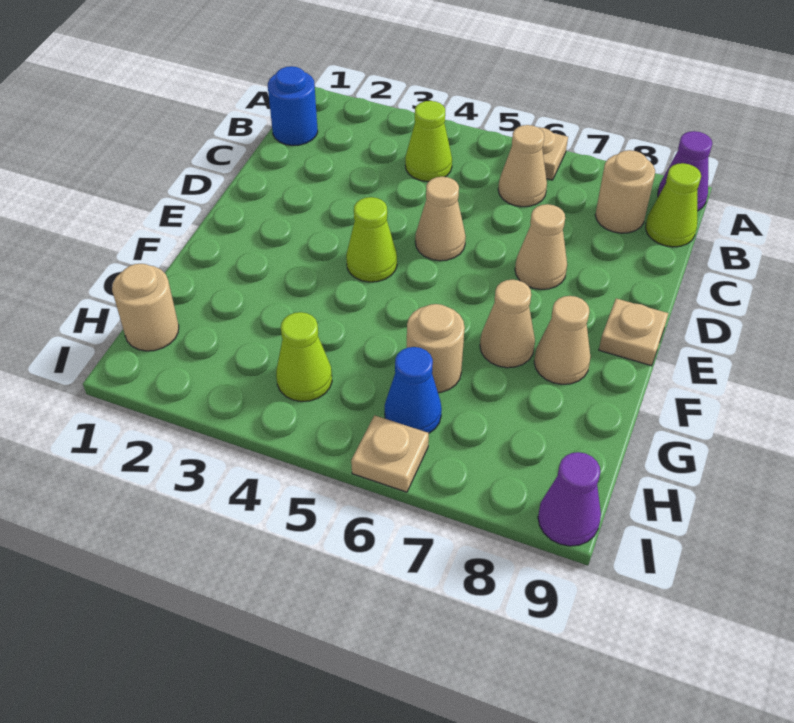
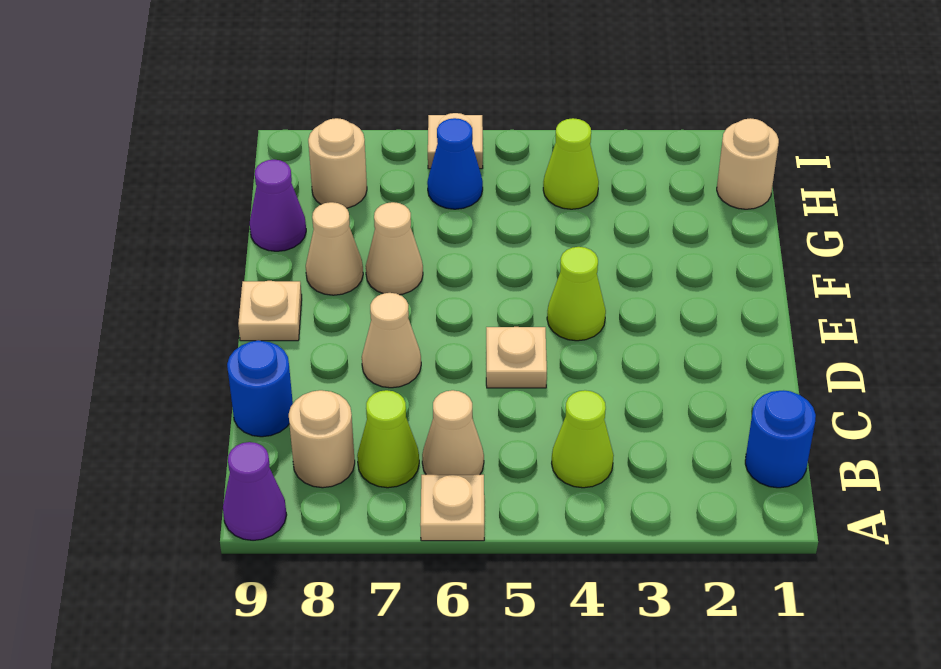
lime 1x1 cone [646,163,701,247] -> lime 1x1 cone moved to [357,390,419,488]
none -> blue 1x1 round brick [227,340,293,437]
tan 1x1 cone [415,177,466,261] -> tan 1x1 plate [486,327,547,388]
tan 1x1 round brick [407,304,465,393] -> tan 1x1 round brick moved to [308,118,367,208]
purple 1x1 cone [538,452,601,546] -> purple 1x1 cone moved to [250,160,306,251]

